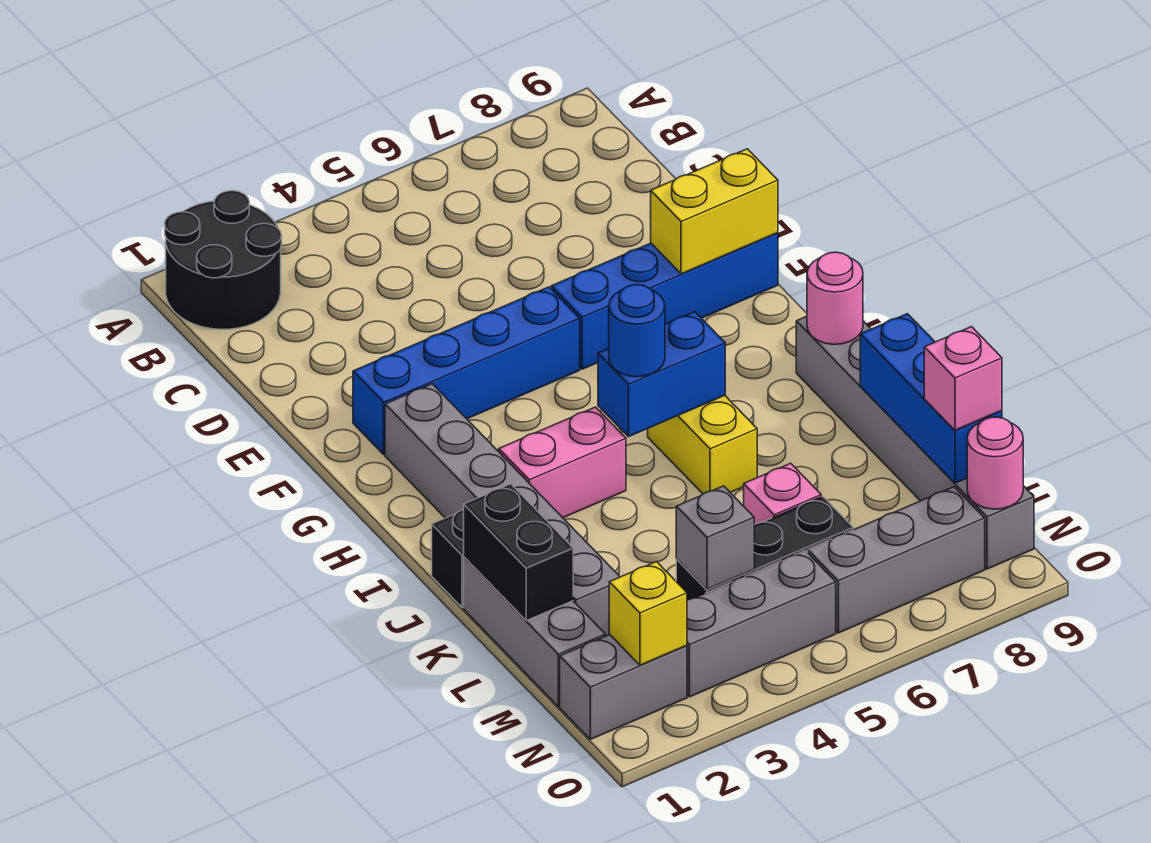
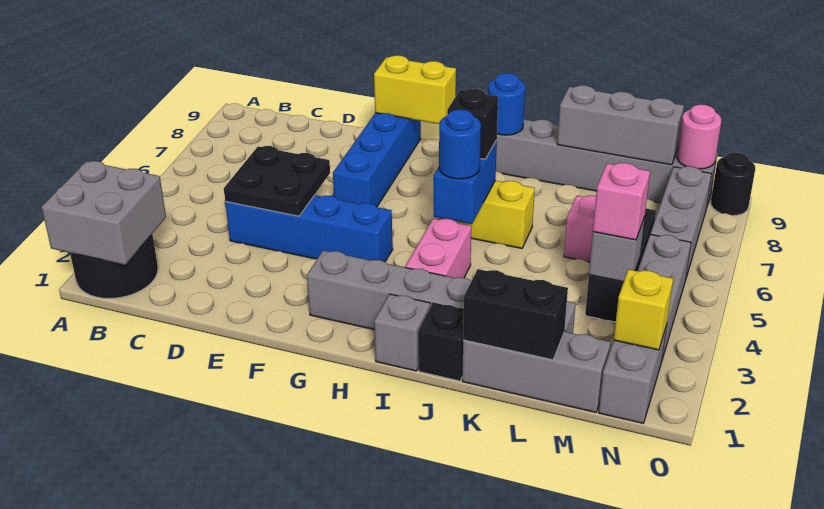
none -> grey 2x2 brick [42,161,166,265]
none -> black 2x2 plate [224,146,330,216]
blue 1x4 brick [353,287,580,454] -> blue 1x4 brick turned to [225,195,393,262]
yellow 1x2 brick [651,149,778,274] -> yellow 1x2 brick turned to [374,55,456,124]
none -> grey 1x1 brick [374,294,430,371]
none -> black 1x1 brick [447,89,498,159]
pink 1x1 round brick [807,252,863,344] -> blue 1x1 round brick [488,73,525,135]
blue 1x3 brick [860,314,1002,483] -> grey 1x3 brick [557,85,684,165]
pink 1x1 brick [924,327,1002,430] -> pink 1x1 brick moved to [593,163,650,240]
none -> black 1x1 round brick [711,152,755,216]

